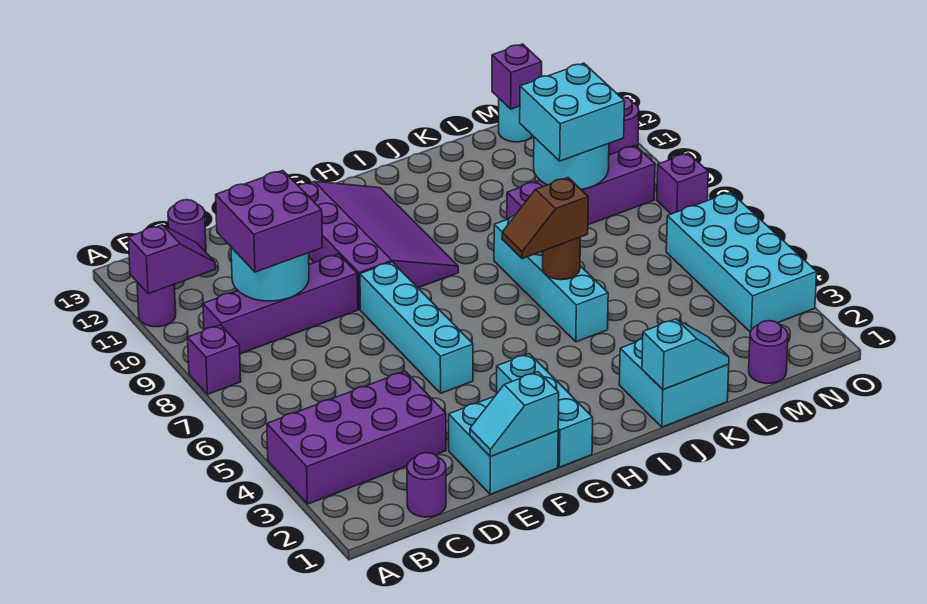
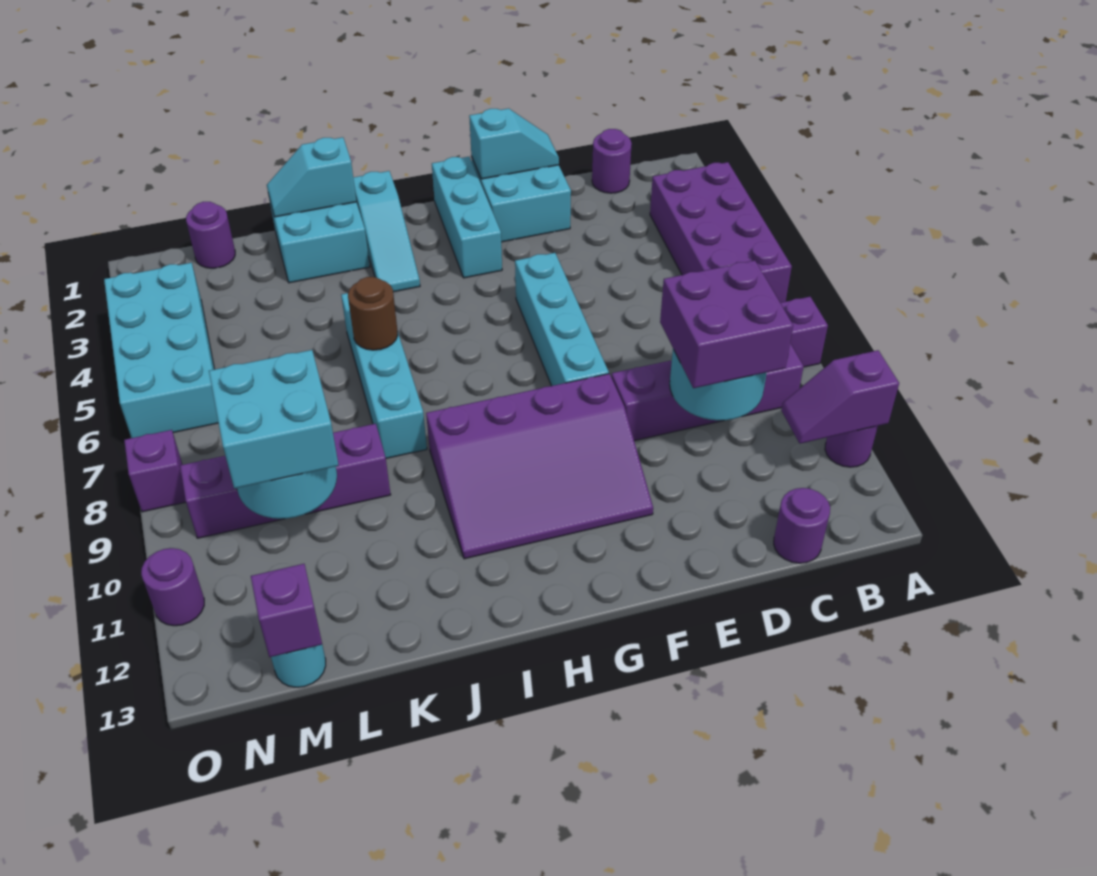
purple 2x4 brick [267,371,446,504] -> purple 2x4 brick turned to [650,162,792,303]
purple 3x4 slope [299,181,458,309] -> purple 3x4 slope turned to [426,374,653,559]
none -> cyan 1x3 slope [353,171,420,292]
brown 1x2 slope [502,178,588,259] -> none

